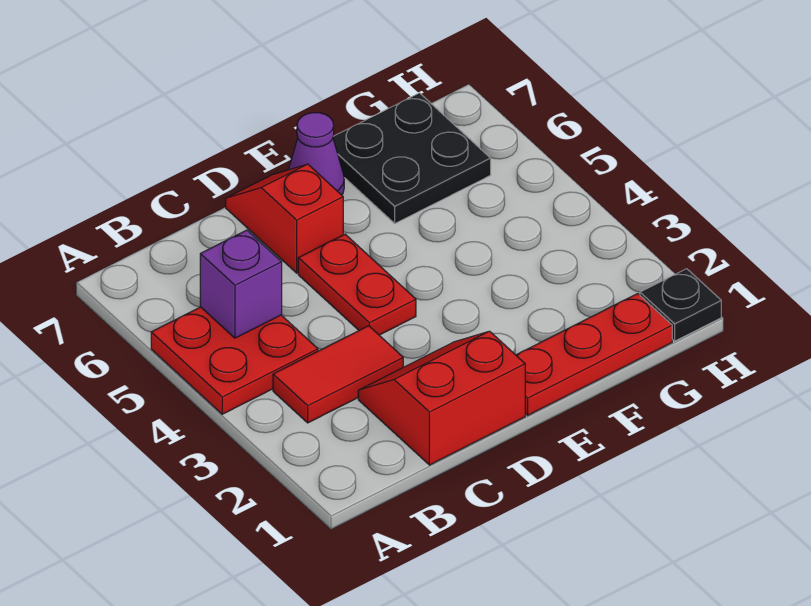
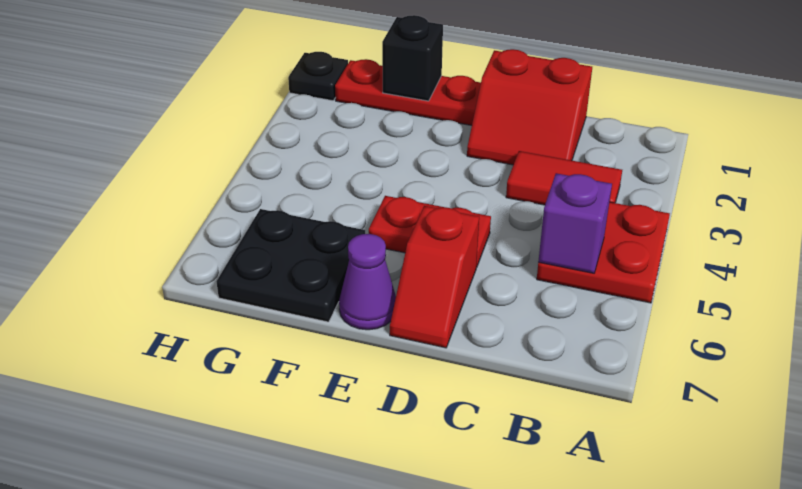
red 1x2 plate [298,234,416,335] -> red 1x2 plate turned to [369,196,491,267]
none -> black 1x1 brick [382,15,443,101]

